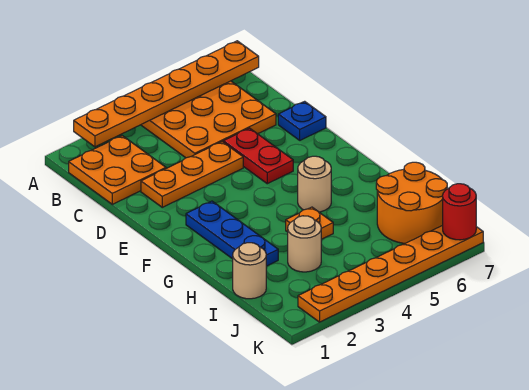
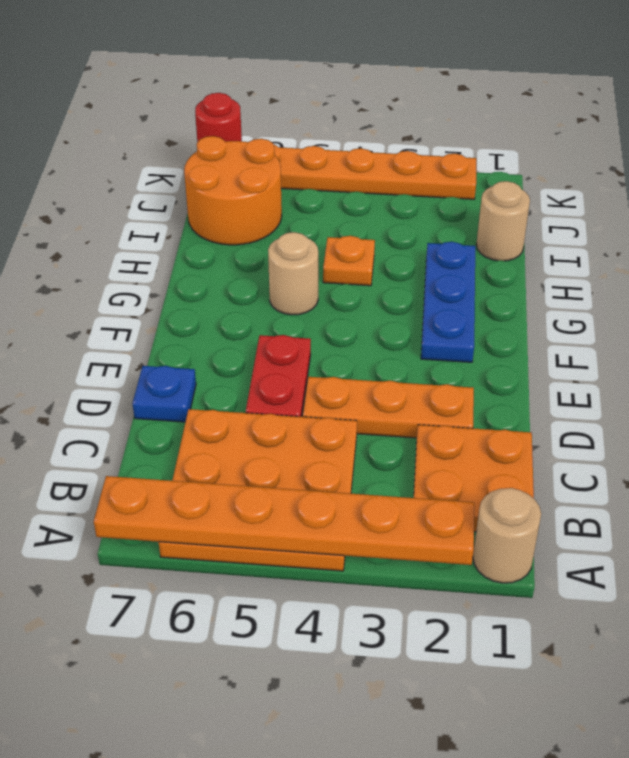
tan 1x1 round brick [288,216,321,272] -> tan 1x1 round brick moved to [473,488,541,583]

